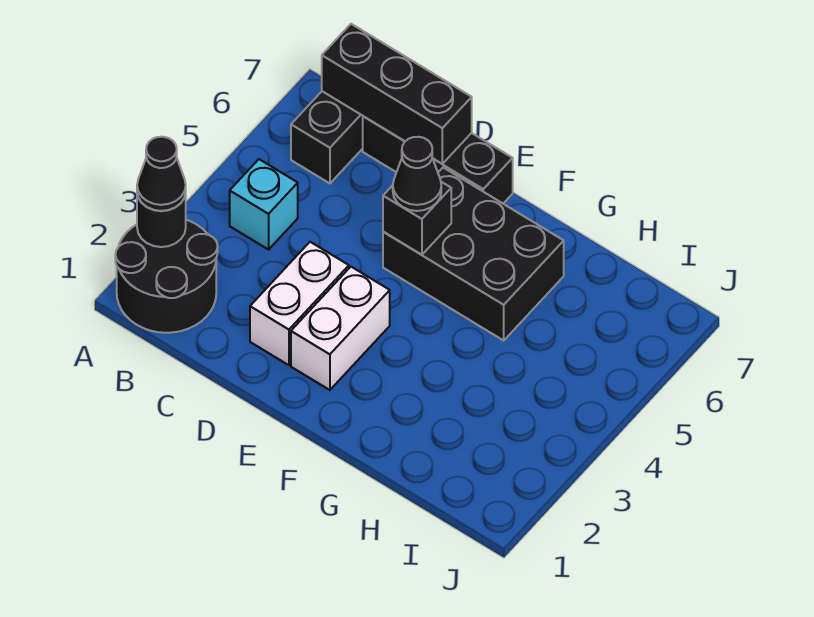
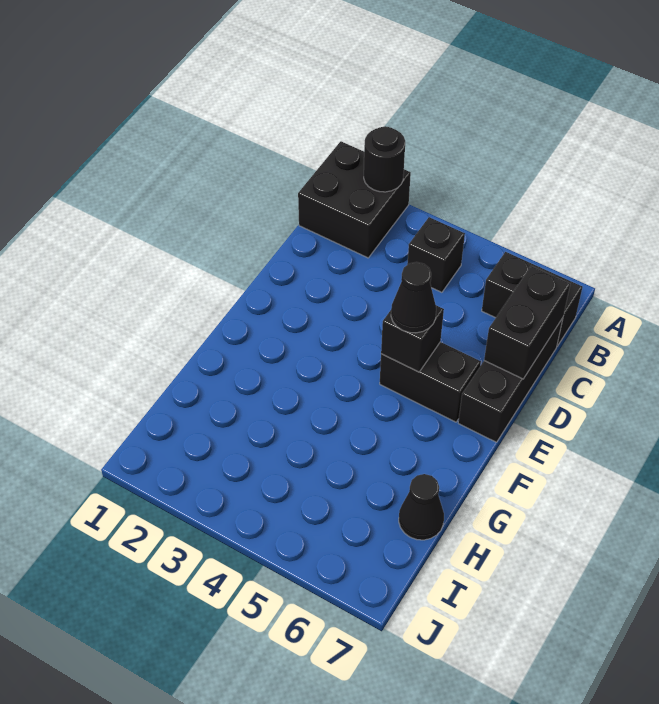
black 2x2 round brick [115,220,218,333] -> black 2x2 brick [298,141,411,258]
black 1x1 cone [137,137,186,211] -> black 1x1 cone moved to [399,474,444,540]
cyan 1x1 brick [230,159,298,250] -> black 1x1 brick [407,217,465,292]
black 1x3 brick [322,24,472,164] -> black 1x2 brick [484,266,570,379]
white 1x2 brick [250,242,349,365] -> none
white 1x2 brick [291,267,390,390] -> none
black 2x3 brick [383,168,564,340] -> black 1x2 brick [380,342,481,422]

